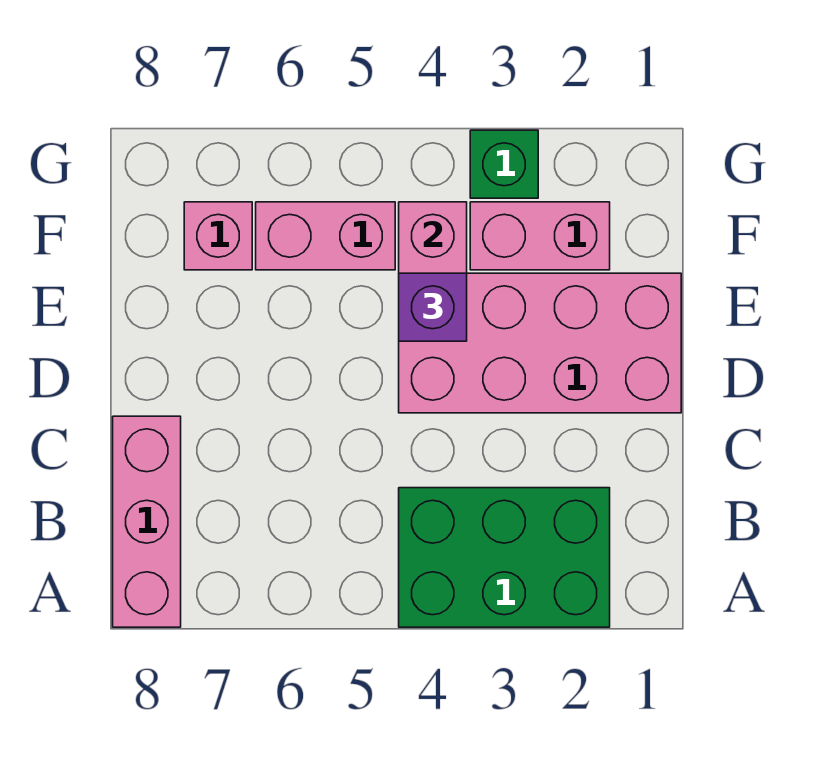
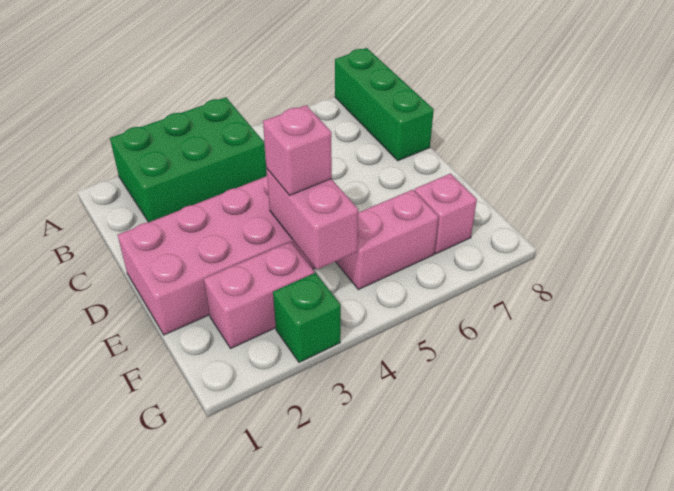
pink 1x3 brick [113,416,181,627] -> green 1x3 brick [335,48,434,161]
purple 1x1 brick [399,273,467,341] -> pink 1x1 brick [263,105,332,196]

